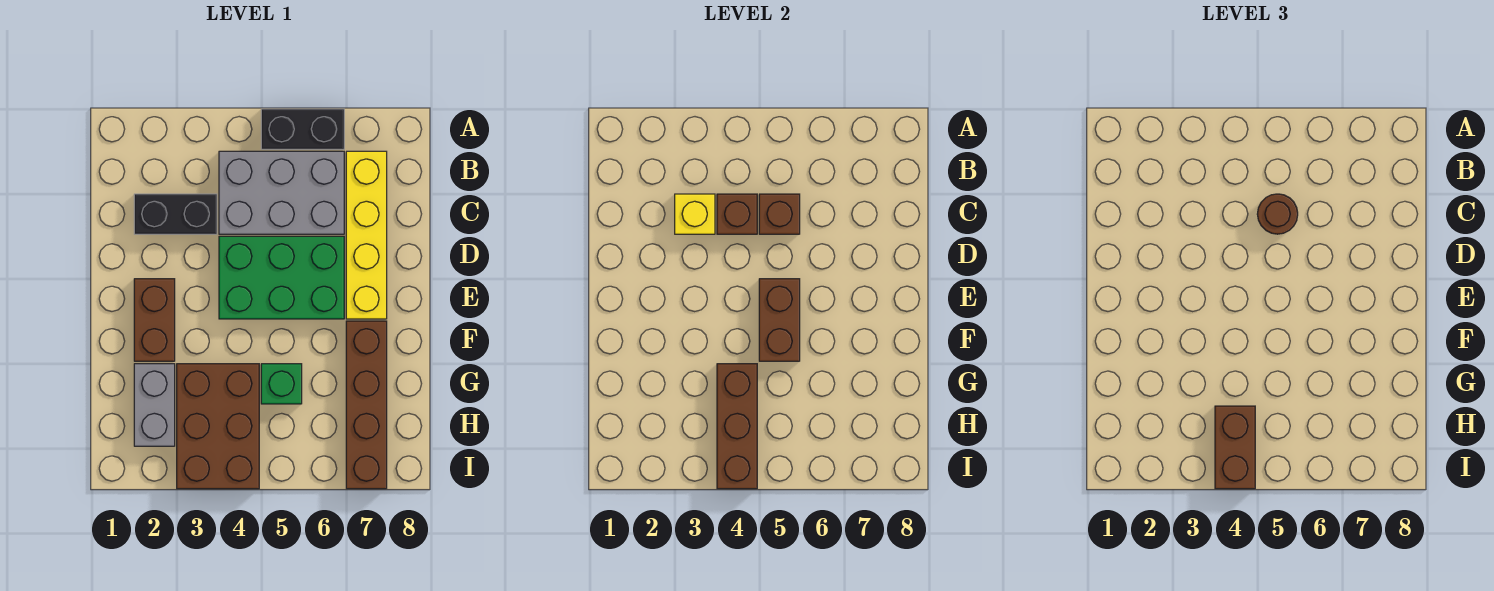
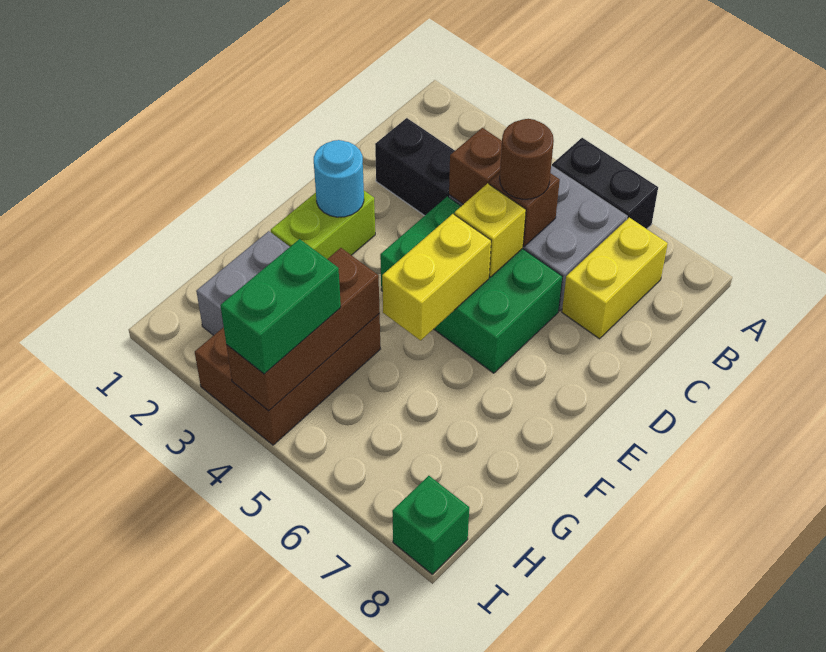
yellow 1x4 brick [346,151,387,319] -> yellow 1x2 brick [562,218,668,339]
yellow 1x1 brick [675,194,715,234] -> yellow 1x1 brick moved to [454,183,526,277]
brown 1x2 brick [134,279,175,361] -> lime 1x2 brick [271,191,375,259]
none -> cyan 1x1 round brick [314,140,364,217]
brown 1x2 brick [759,279,800,361] -> yellow 1x2 brick [382,214,491,340]
brown 1x4 brick [346,321,387,489] -> none
green 1x1 brick [261,364,302,404] -> green 1x1 brick moved to [392,476,469,574]
brown 1x2 brick [1215,406,1255,489] -> green 1x2 brick [220,239,341,374]

